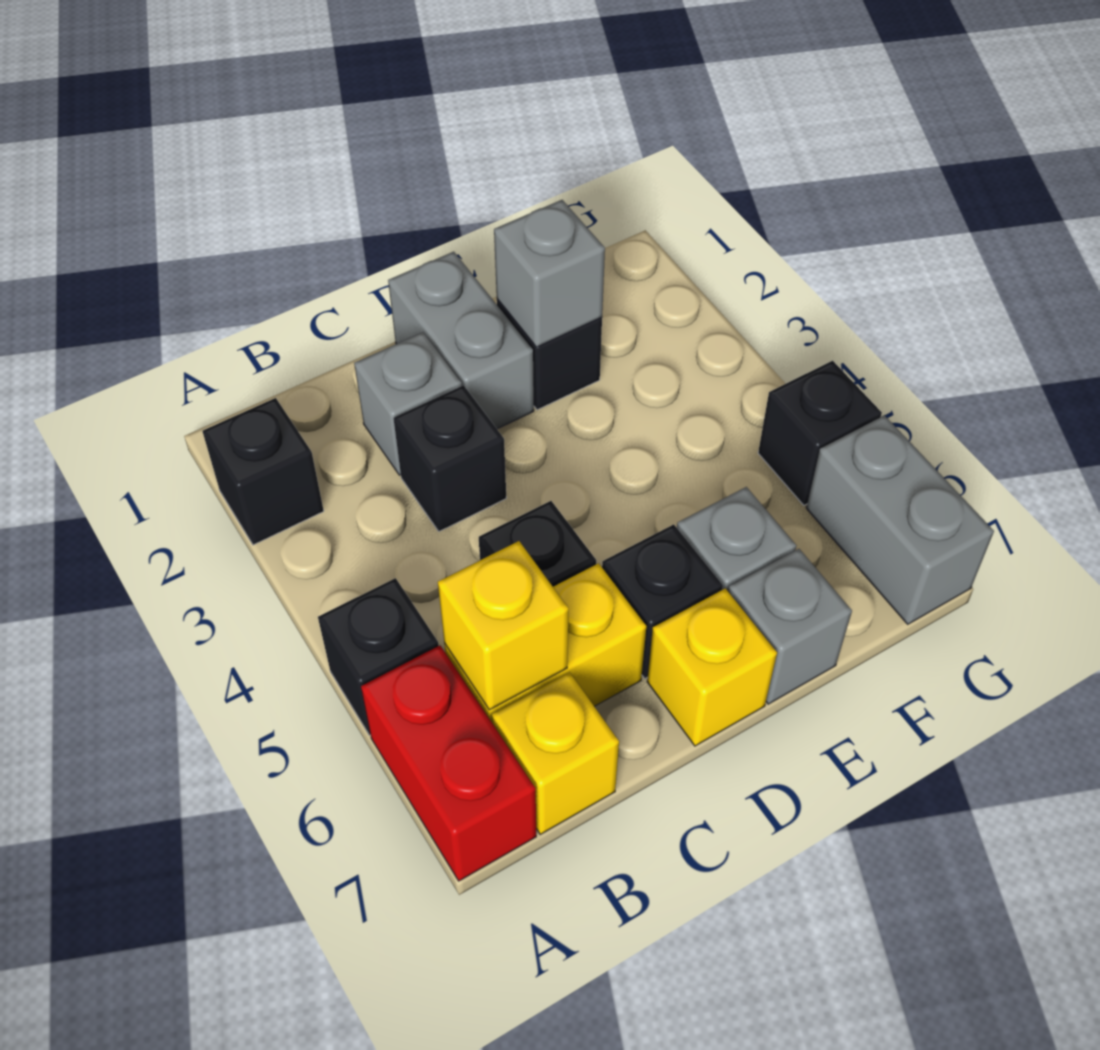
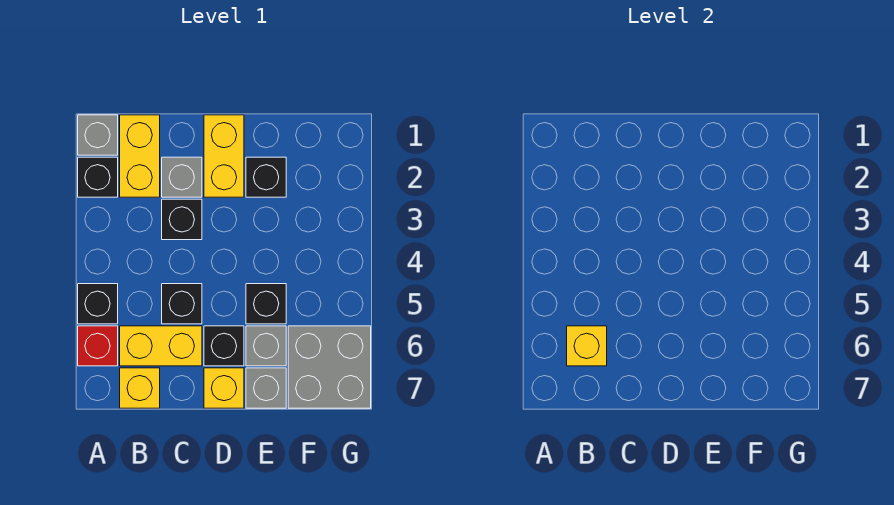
red 1x2 brick [361,645,536,881] -> red 1x1 brick [78,326,118,366]
none -> yellow 1x2 brick [120,115,160,197]
grey 1x2 brick [388,252,534,429] -> yellow 1x2 brick [204,115,244,197]
grey 1x1 brick [494,200,605,347] -> grey 1x1 brick moved to [78,115,118,155]
black 1x1 brick [758,361,882,505] -> black 1x1 brick moved to [246,284,286,324]
grey 1x2 brick [806,415,994,624] -> grey 2x2 brick [288,326,371,408]

